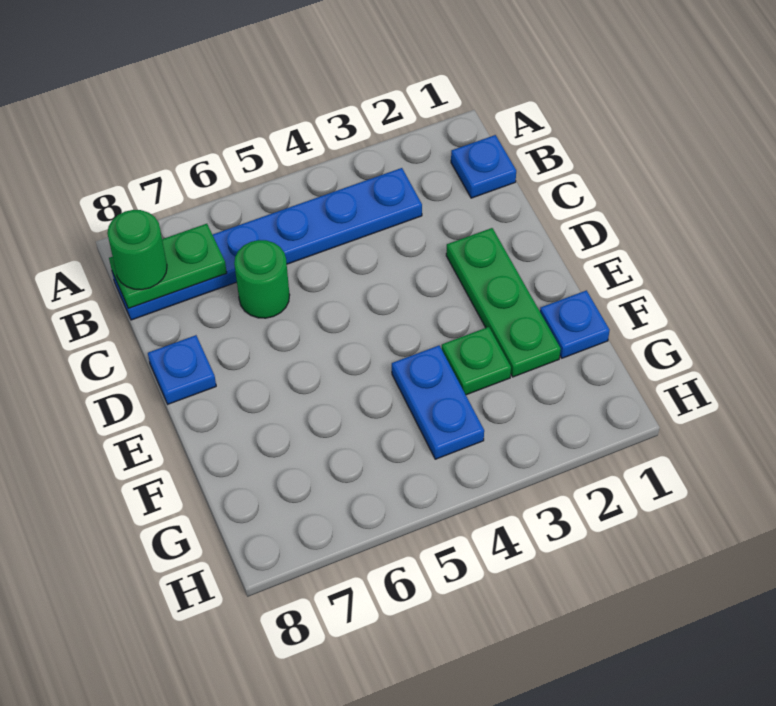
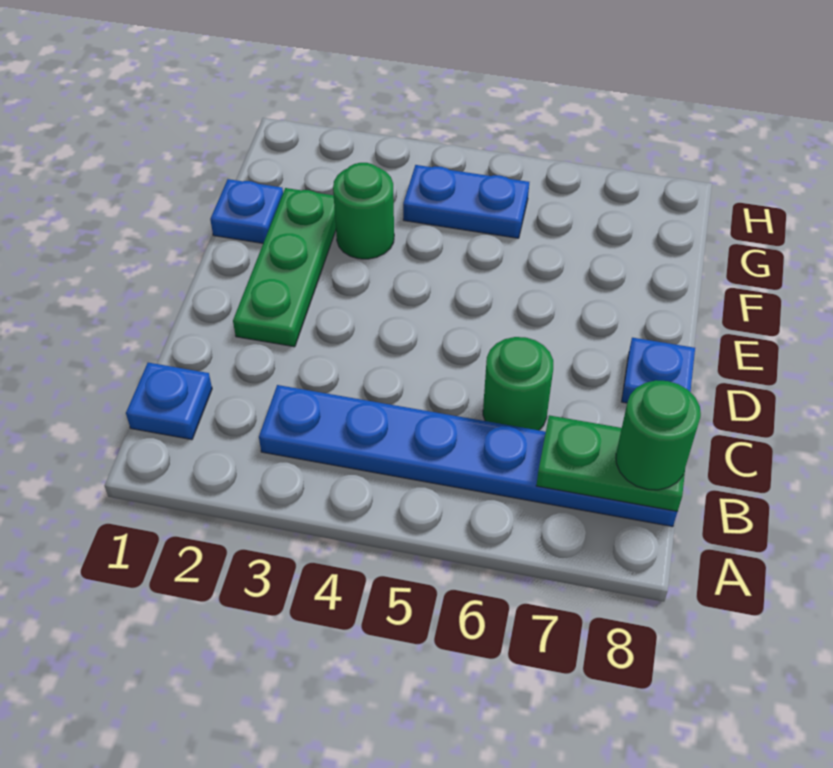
green 1x1 plate [442,327,511,395] -> green 1x1 round brick [333,163,394,259]
blue 1x2 plate [392,346,484,459] -> blue 1x2 plate turned to [403,165,529,238]

